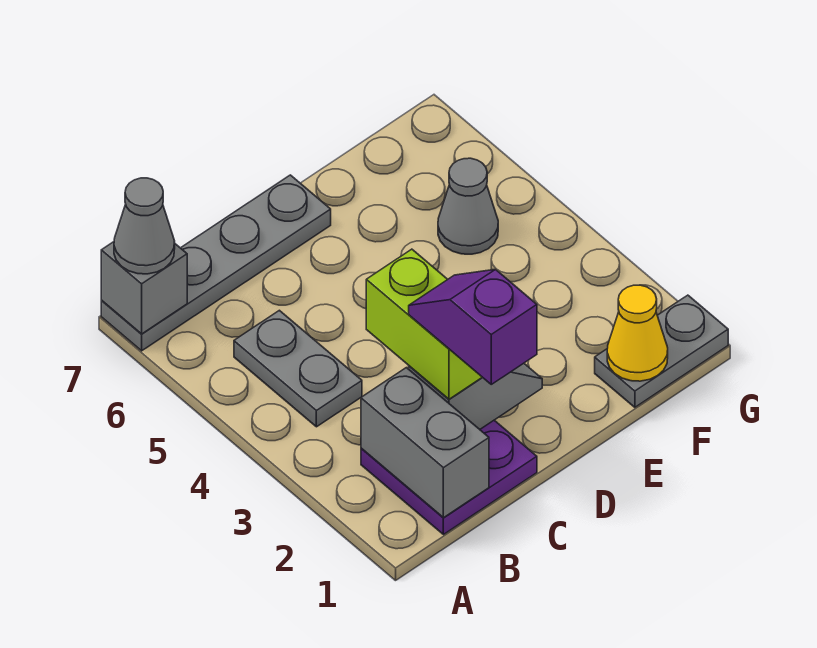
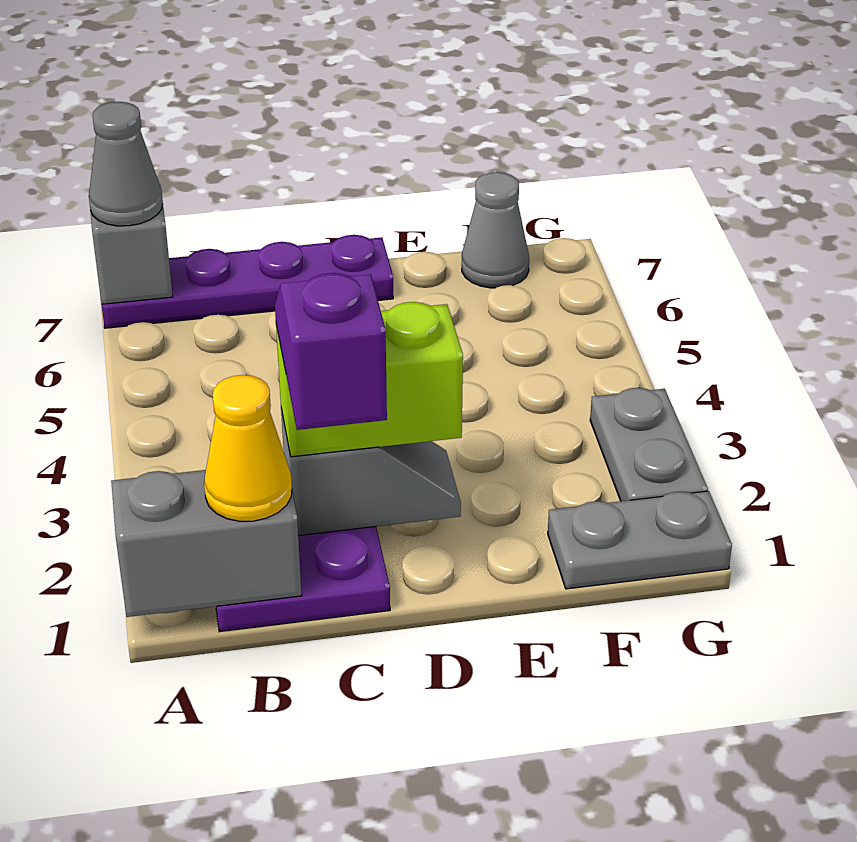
grey 1x4 plate [101,175,331,351] -> purple 1x4 plate [102,235,393,328]
grey 1x2 brick [361,368,489,518] -> grey 1x2 brick turned to [111,470,302,617]
grey 1x2 plate [234,310,362,427] -> grey 1x2 plate moved to [590,388,708,501]
lime 1x2 brick [366,249,482,399] -> lime 1x2 brick turned to [276,302,463,457]
yellow 1x1 cone [607,285,668,381] -> yellow 1x1 cone moved to [204,375,292,521]
grey 1x1 cone [438,158,498,254] -> grey 1x1 cone moved to [462,172,529,288]

